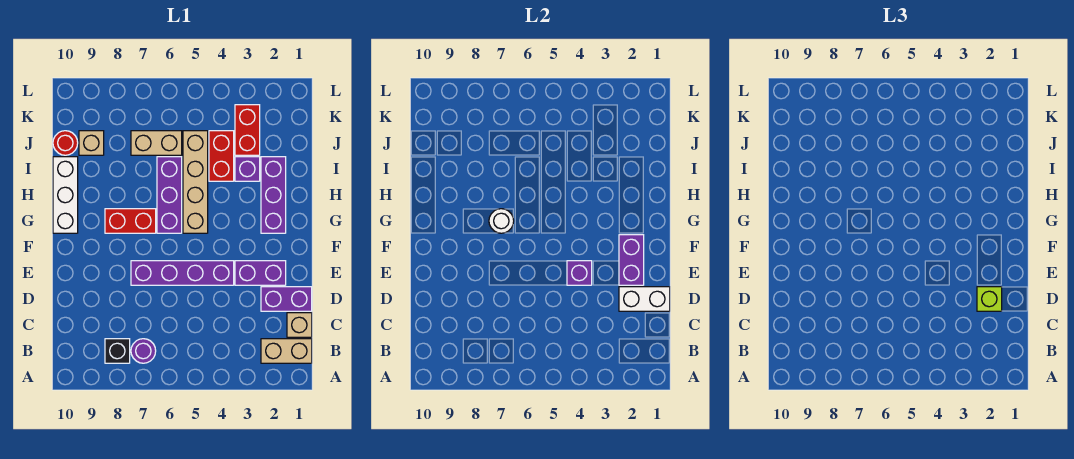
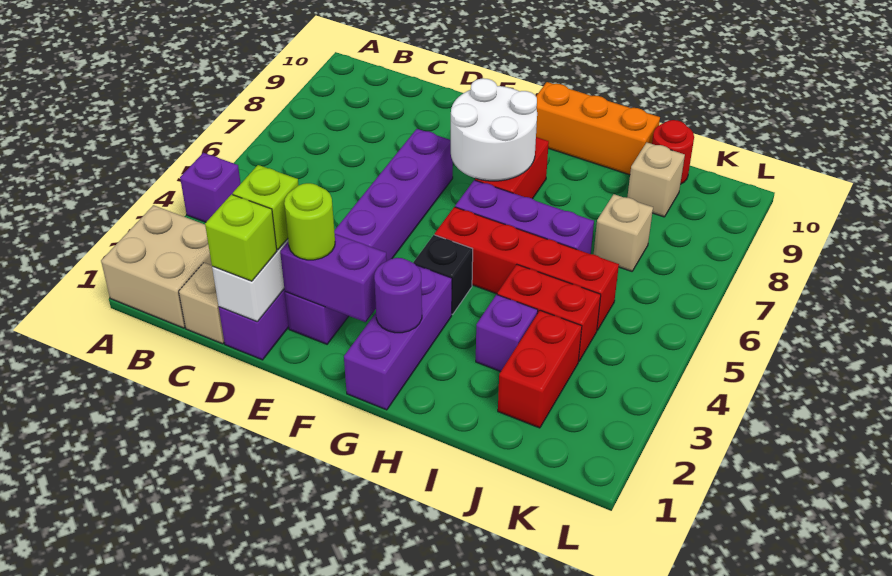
tan 1x2 brick [261,339,312,363] -> tan 2x2 brick [101,205,212,328]
purple 1x1 round brick [131,339,156,363] -> purple 1x1 round brick moved to [374,258,422,333]
black 1x1 brick [105,339,130,363] -> black 1x1 brick moved to [413,235,473,314]
none -> lime 1x1 brick [205,194,277,281]
none -> lime 1x1 round brick [284,183,335,260]
purple 1x1 brick [567,261,592,285] -> purple 1x1 brick moved to [180,153,241,222]
purple 1x3 brick [261,157,286,233] -> purple 1x3 brick turned to [344,265,452,410]
tan 1x4 brick [183,131,208,233] -> red 1x4 brick [435,207,619,330]
white 1x1 round brick [489,209,514,233] -> white 2x2 round brick [451,78,537,181]
white 1x3 brick [53,157,78,233] -> orange 1x3 brick [536,82,660,175]
red 1x2 brick [235,105,260,155] -> red 1x2 brick turned to [498,310,582,428]
tan 1x2 brick [131,131,182,155] -> tan 1x1 brick [594,194,653,271]

